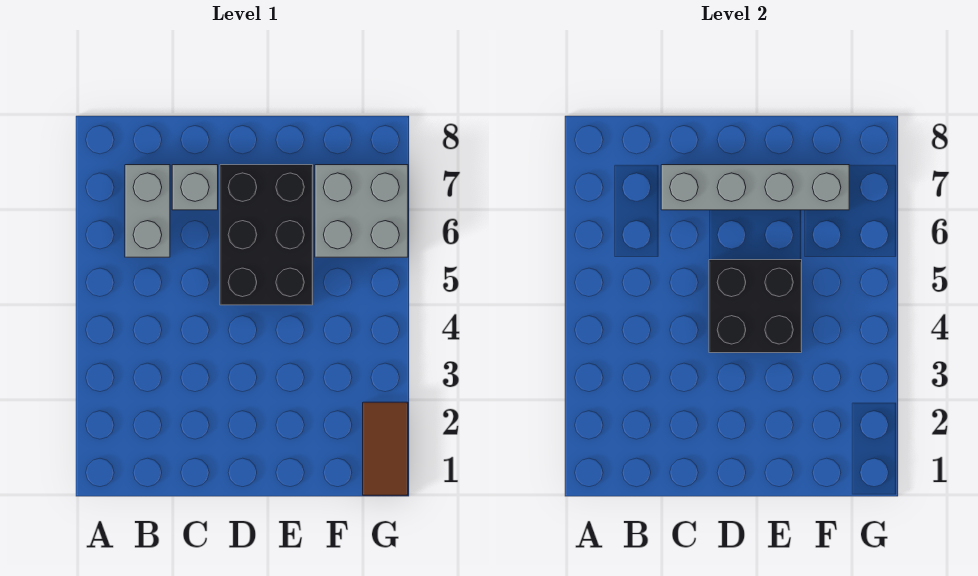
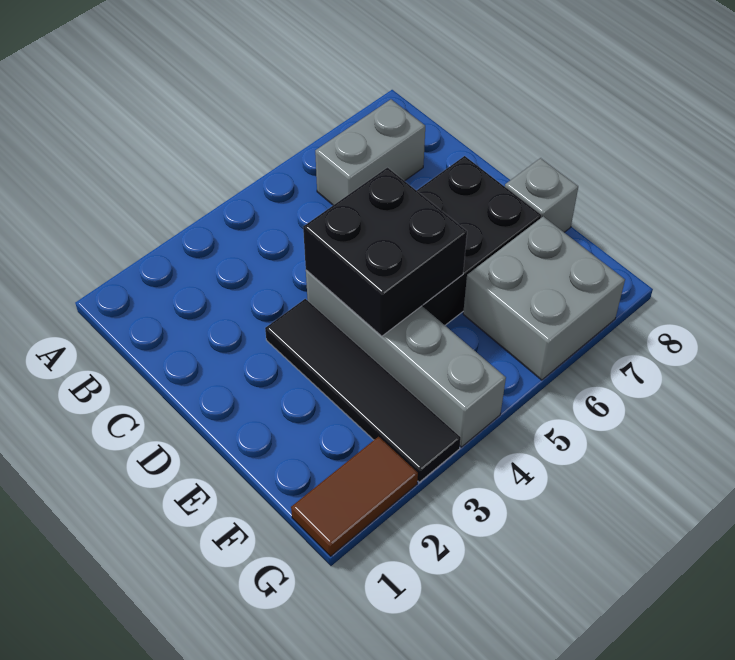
grey 1x1 brick [172,165,218,210] -> grey 1x1 brick moved to [505,158,578,232]
grey 1x4 brick [661,165,849,210] -> grey 1x4 brick moved to [306,270,506,447]
none -> black 1x4 tile [265,299,461,482]

